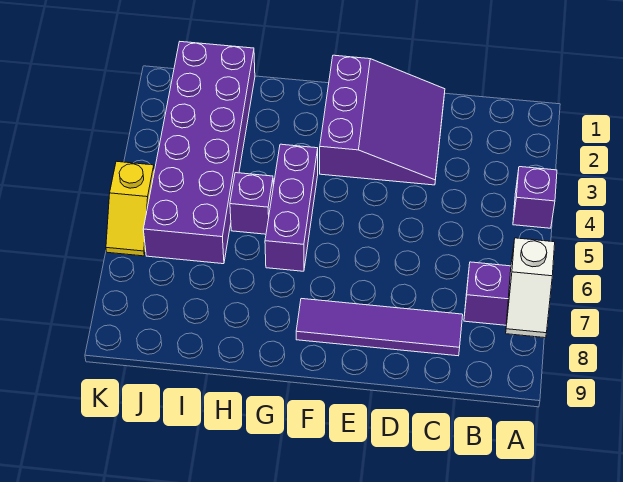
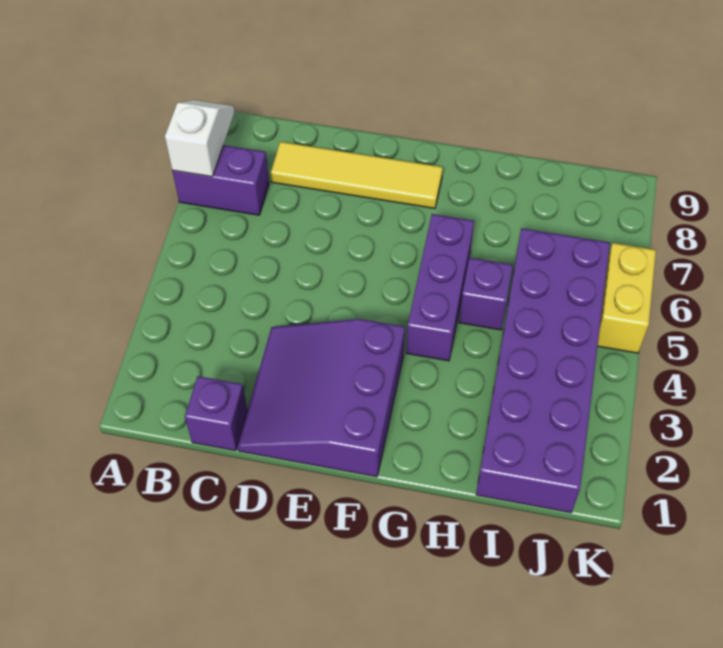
purple 1x1 brick [513,167,557,228] -> purple 1x1 brick moved to [185,376,247,451]
purple 1x4 tile [296,299,463,356] -> yellow 1x4 tile [271,142,443,208]
yellow 1x2 slope [106,161,154,256] -> yellow 1x2 brick [598,243,656,353]

